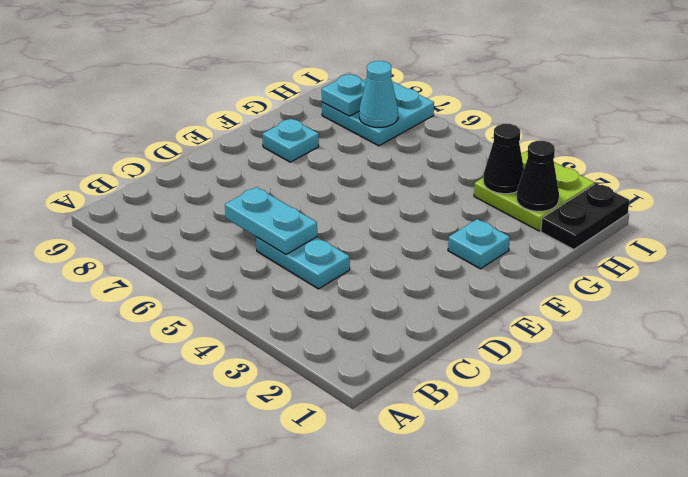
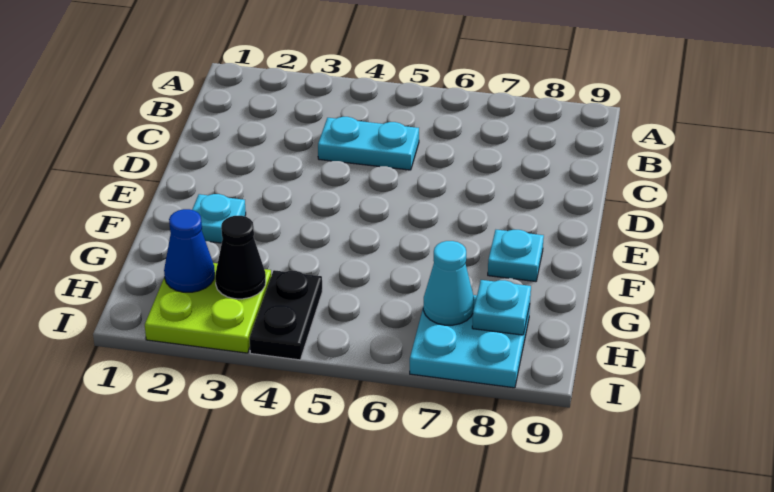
cyan 1x2 plate [225,187,317,254] -> none
black 1x2 plate [541,183,629,249] -> black 1x2 plate moved to [249,270,322,360]
black 1x1 cone [517,141,559,211] -> blue 1x1 cone [164,209,215,292]

